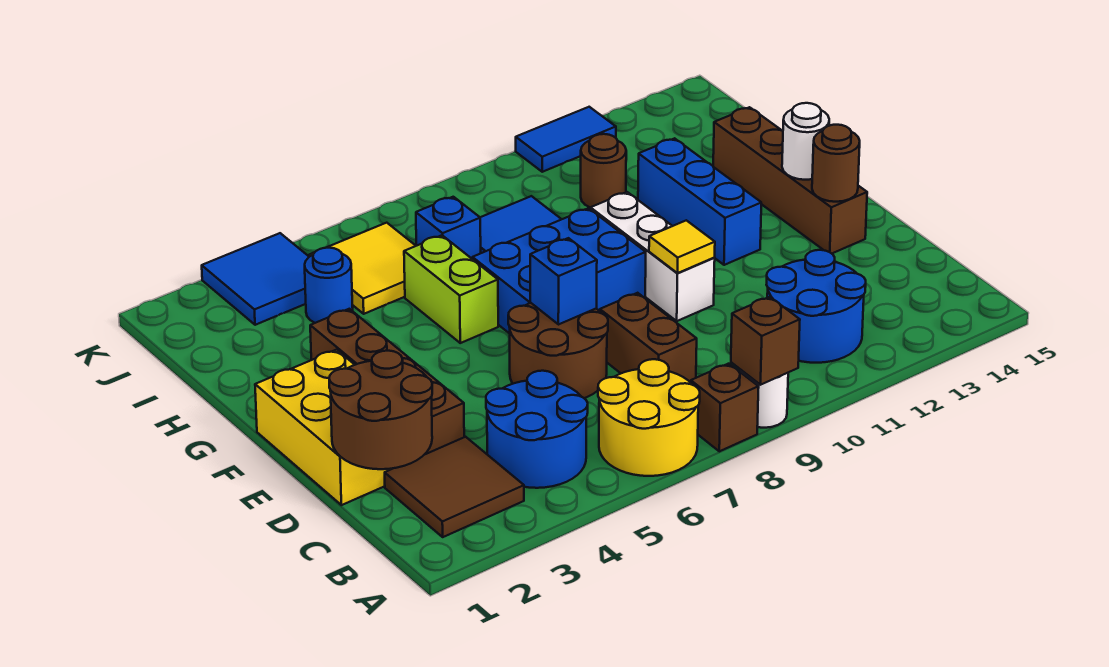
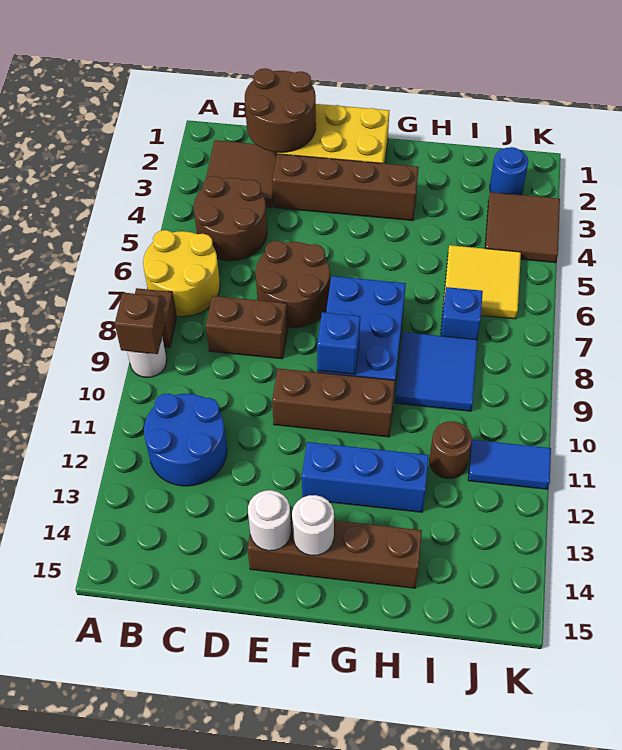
blue 2x2 round brick [486,371,588,488] -> brown 2x2 round brick [194,176,267,261]
blue 1x1 brick [530,238,597,325] -> blue 1x1 brick moved to [317,312,360,374]
white 1x3 brick [591,192,715,321] -> brown 1x3 brick [272,368,395,437]
yellow 1x1 tile [649,220,715,273] -> none
brown 1x1 round brick [812,125,860,202] -> white 1x1 round brick [248,490,291,551]
lime 1x2 brick [404,235,498,343] -> none
blue 1x1 round brick [305,248,353,323] -> blue 1x1 round brick moved to [490,147,528,195]
blue 2x2 tile [202,233,309,325] -> brown 2x2 tile [485,192,560,263]
blue 1x2 tile [516,107,616,172] -> blue 1x2 tile turned to [468,440,551,489]

